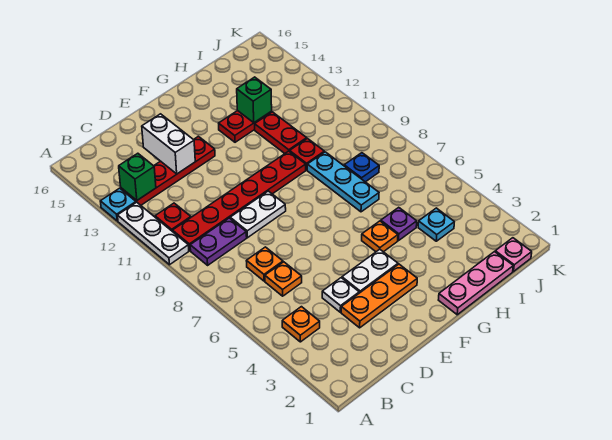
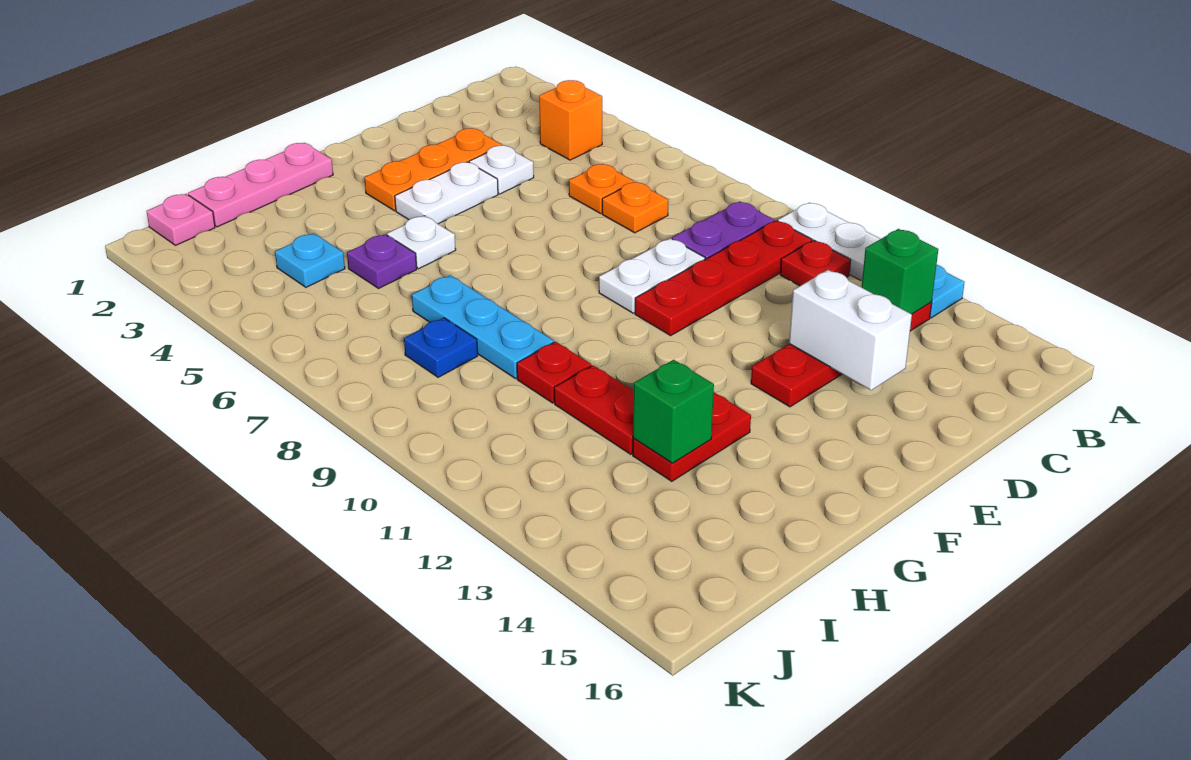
orange 1x1 plate [282,307,320,342] -> orange 1x1 brick [539,80,602,160]
red 1x6 plate [173,151,306,251] -> red 1x4 plate [635,221,812,336]
orange 1x1 plate [362,221,398,252] -> white 1x1 plate [387,216,456,269]

